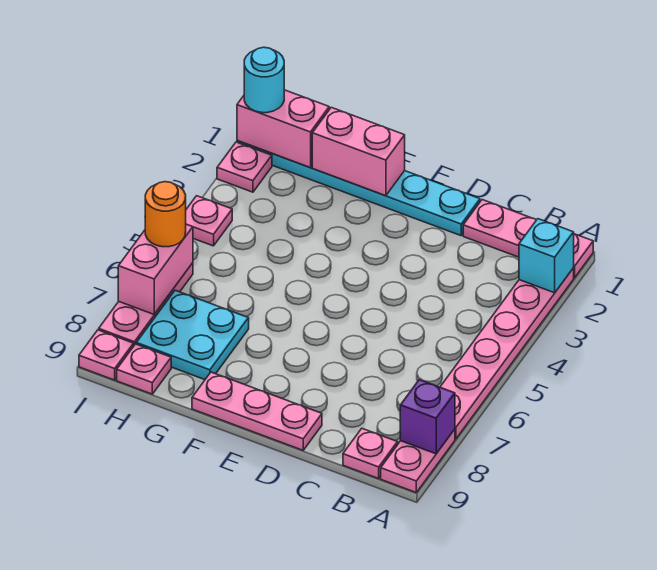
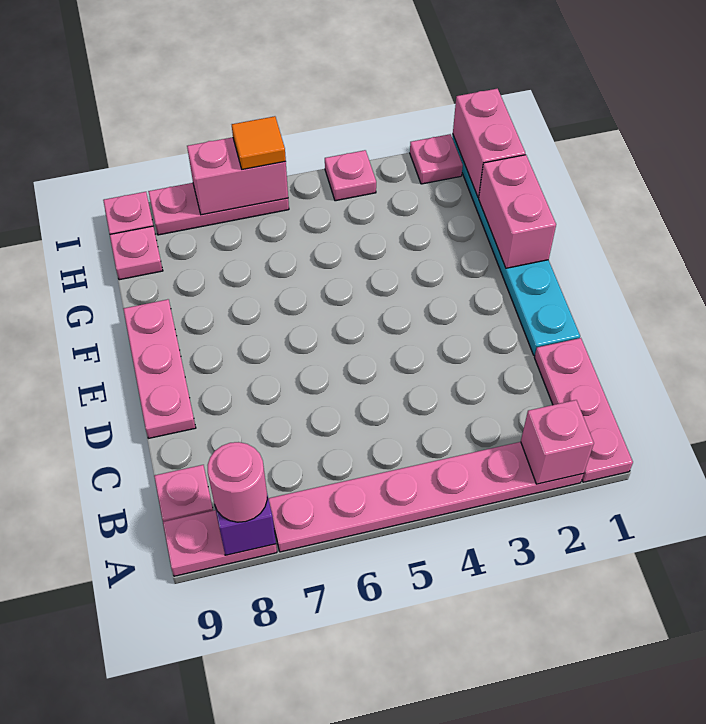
cyan 1x1 brick [519,219,574,293] -> pink 1x1 brick [521,400,594,484]
none -> pink 1x1 round brick [208,442,267,522]
cyan 2x2 plate [136,290,249,380] -> none
cyan 1x1 round brick [244,47,284,113] -> none
orange 1x1 round brick [145,182,186,247] -> orange 1x1 tile [232,116,286,169]

